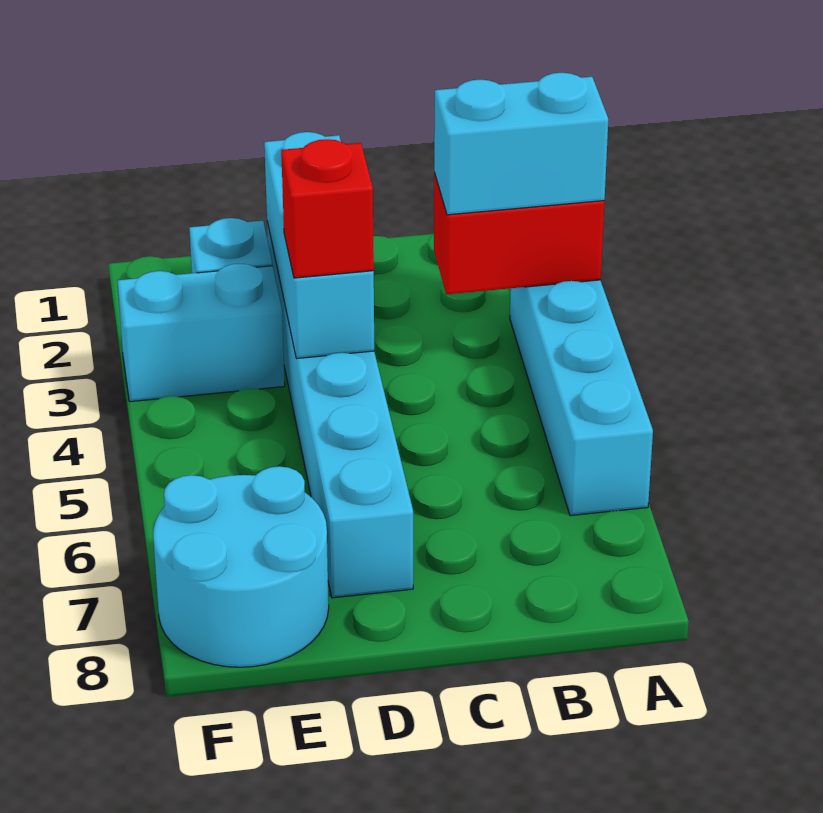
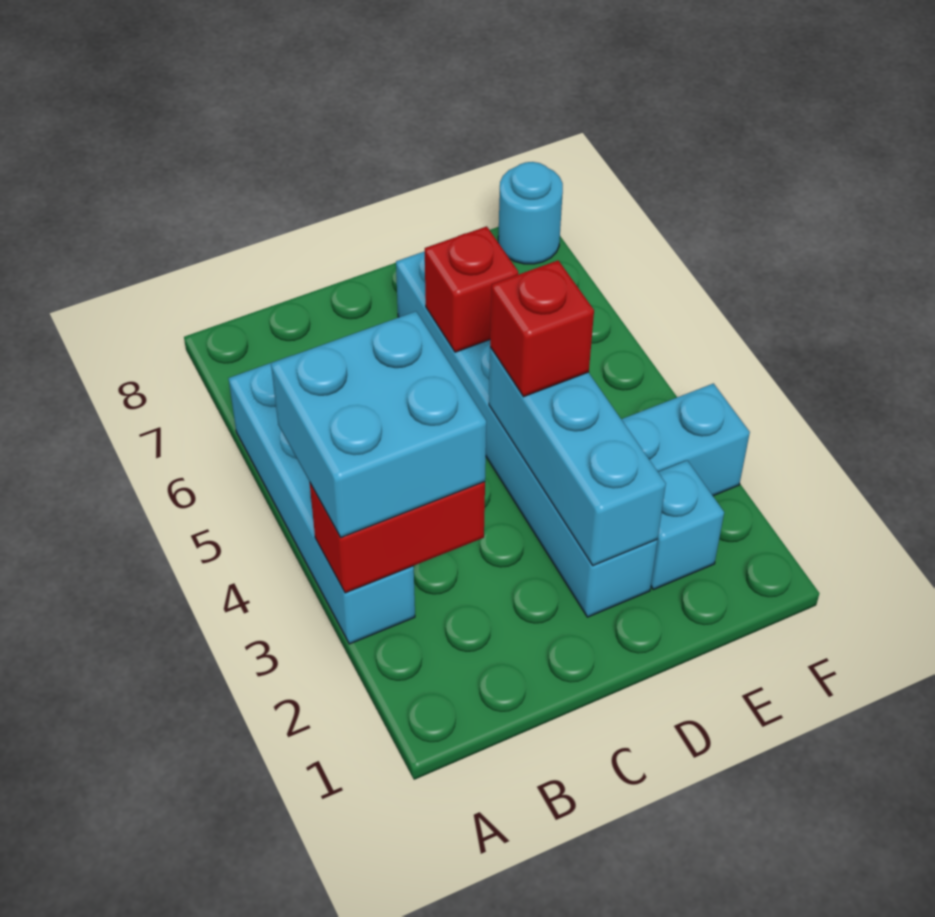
cyan 1x2 brick [434,73,608,215] -> cyan 2x2 brick [271,311,486,537]
none -> red 1x1 brick [425,226,518,352]
cyan 2x2 round brick [153,466,329,667] -> cyan 1x1 round brick [498,162,563,264]

